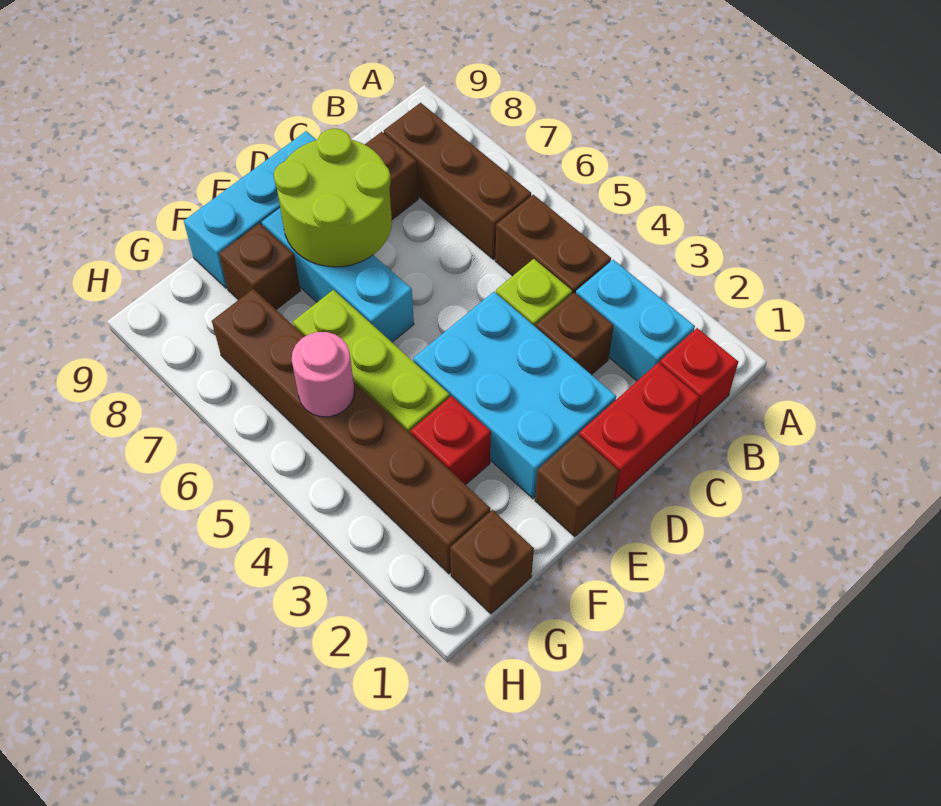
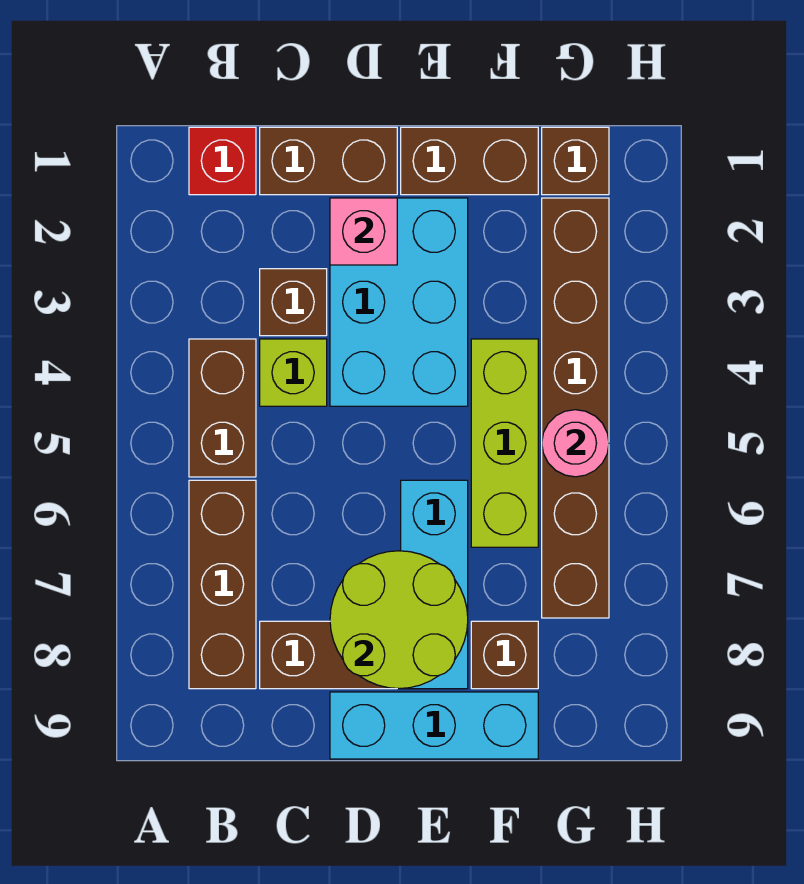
cyan 1x2 brick [576,260,695,381] -> none
red 1x2 brick [579,363,700,500] -> brown 1x2 brick [260,127,397,195]
none -> pink 1x1 brick [330,198,397,265]
brown 1x1 brick [535,434,619,537] -> brown 1x2 brick [401,127,538,195]
red 1x1 brick [411,396,491,485] -> none

